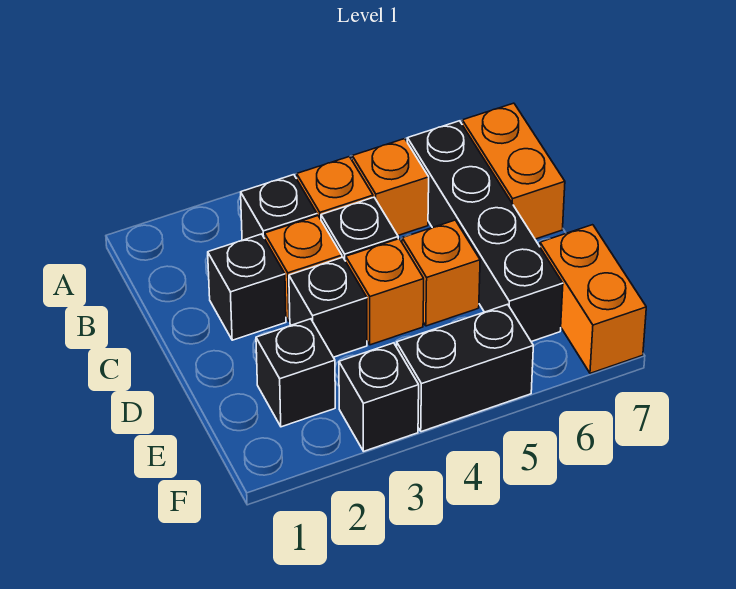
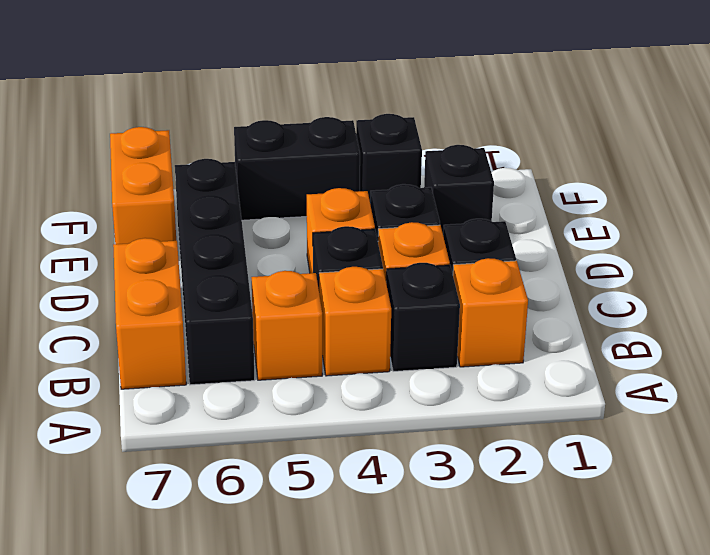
orange 1x1 brick [402,220,480,326] -> orange 1x1 brick moved to [453,258,528,367]

